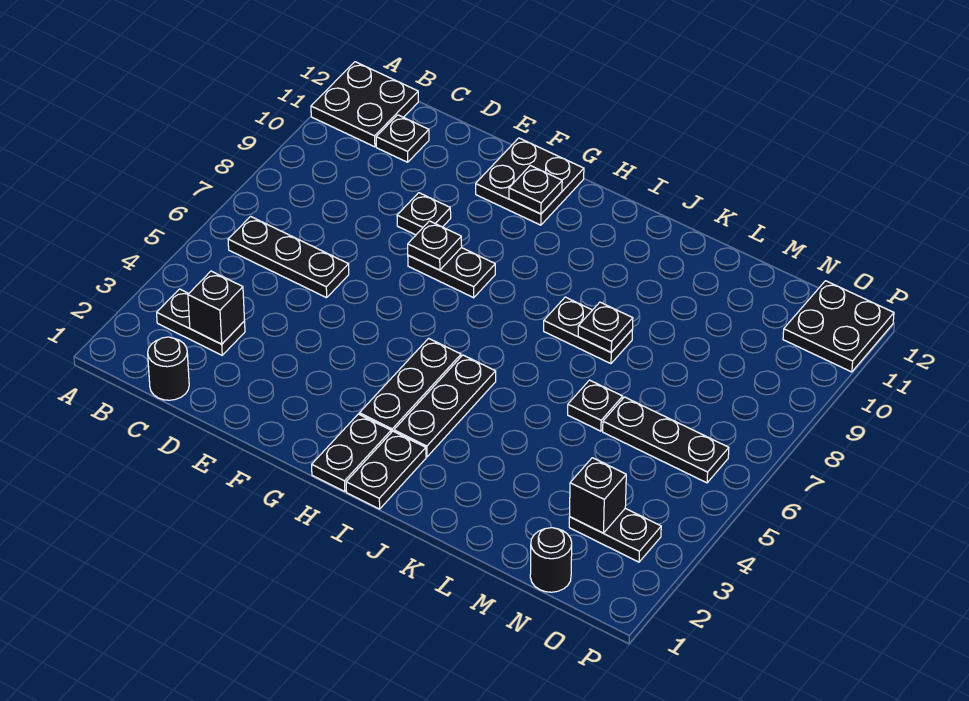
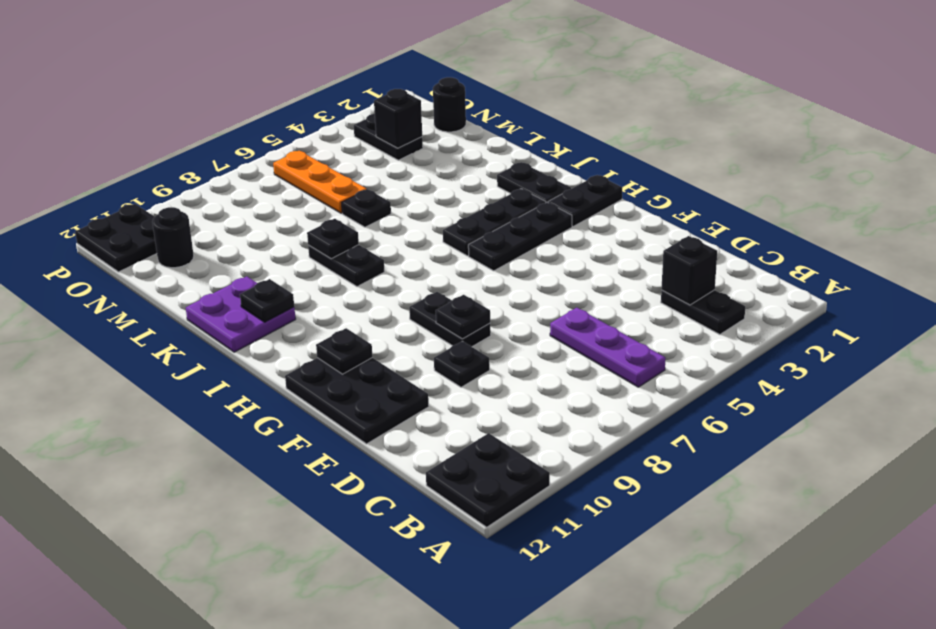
black 1x3 plate [228,217,349,298] -> purple 1x3 plate [550,308,666,387]
black 1x1 round brick [148,337,189,400] -> black 1x1 round brick moved to [152,207,194,268]
black 1x1 plate [376,115,429,162] -> black 1x1 plate moved to [240,279,294,322]
black 2x2 plate [476,138,584,225] -> black 2x3 plate [285,358,429,444]
black 1x2 plate [346,431,426,509] -> black 1x2 plate turned to [497,162,571,202]
none -> purple 2x2 plate [186,276,296,352]
black 1x3 plate [603,397,729,483] -> orange 1x3 plate [273,151,367,213]

